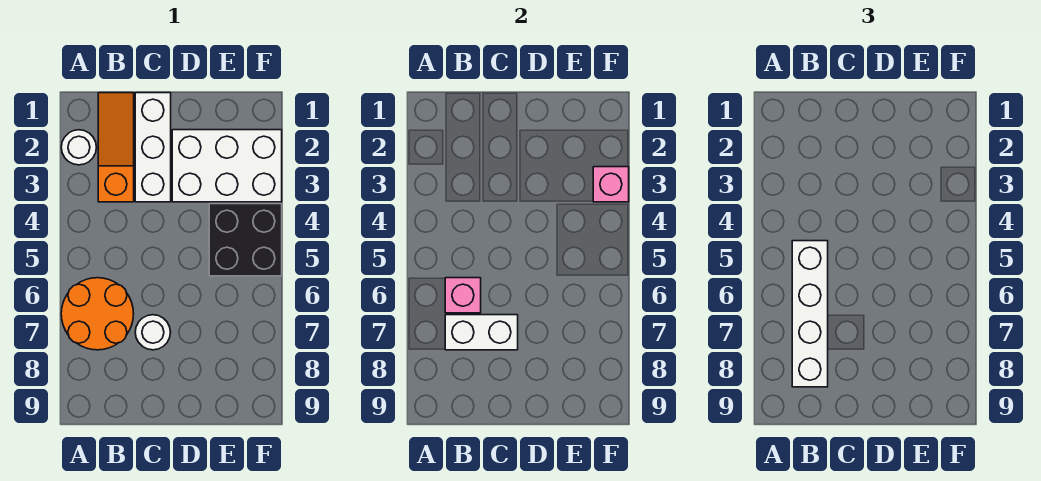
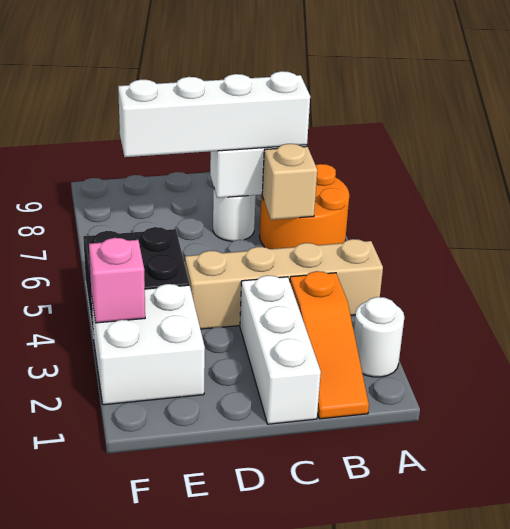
none -> tan 1x4 brick [185,239,383,329]
white 1x4 brick [792,241,828,387] -> white 1x4 brick turned to [118,71,310,157]
pink 1x1 brick [445,278,481,313] -> tan 1x1 brick [262,144,317,220]
white 2x3 brick [172,130,282,202] -> white 2x2 brick [91,284,205,405]

